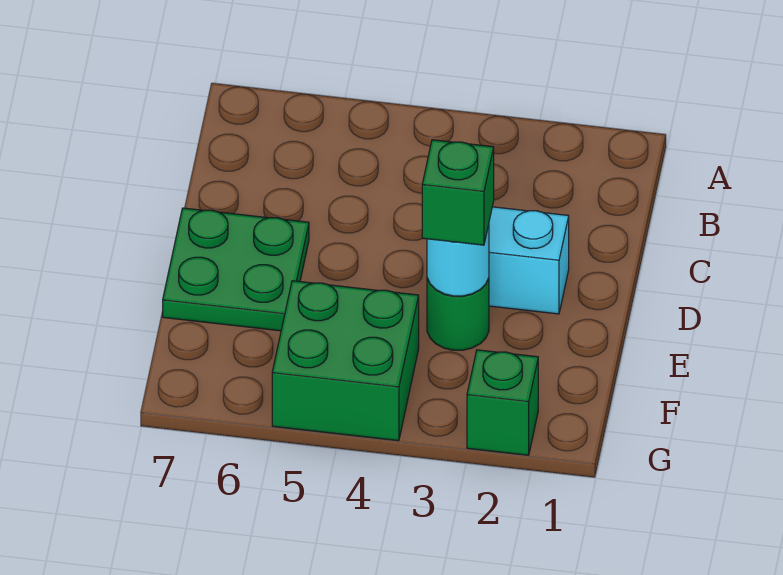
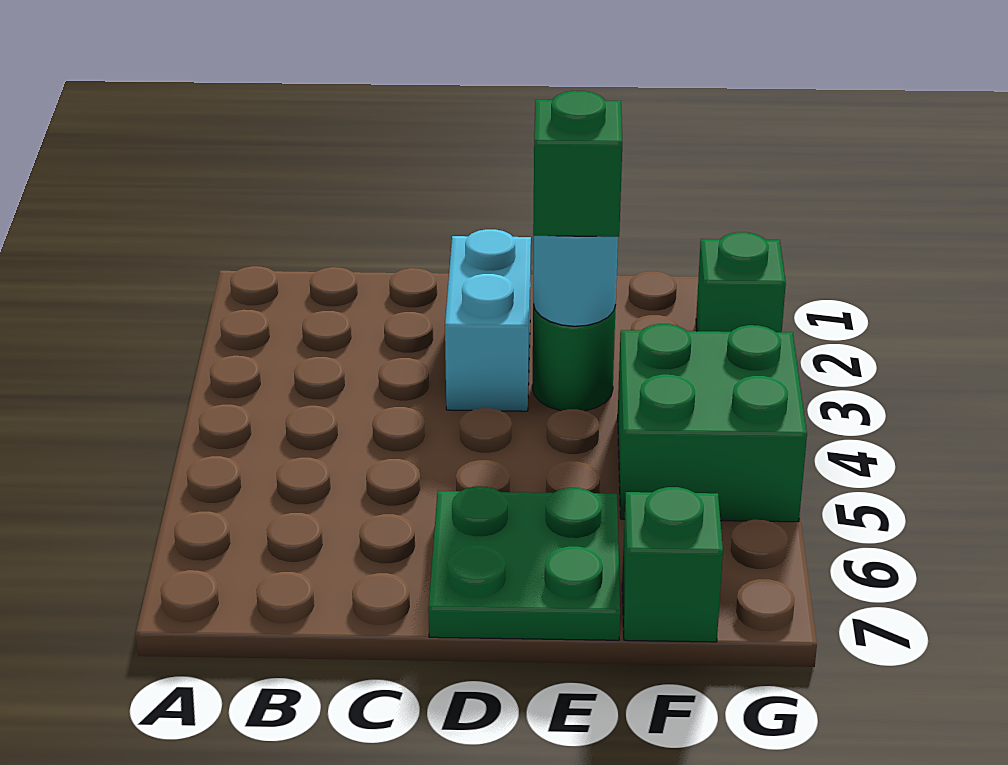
none -> green 1x1 brick [622,487,723,642]

